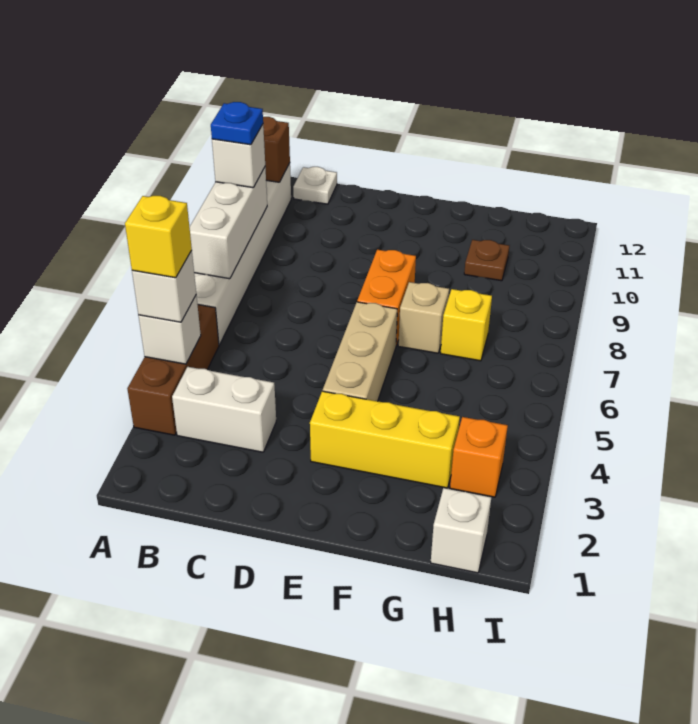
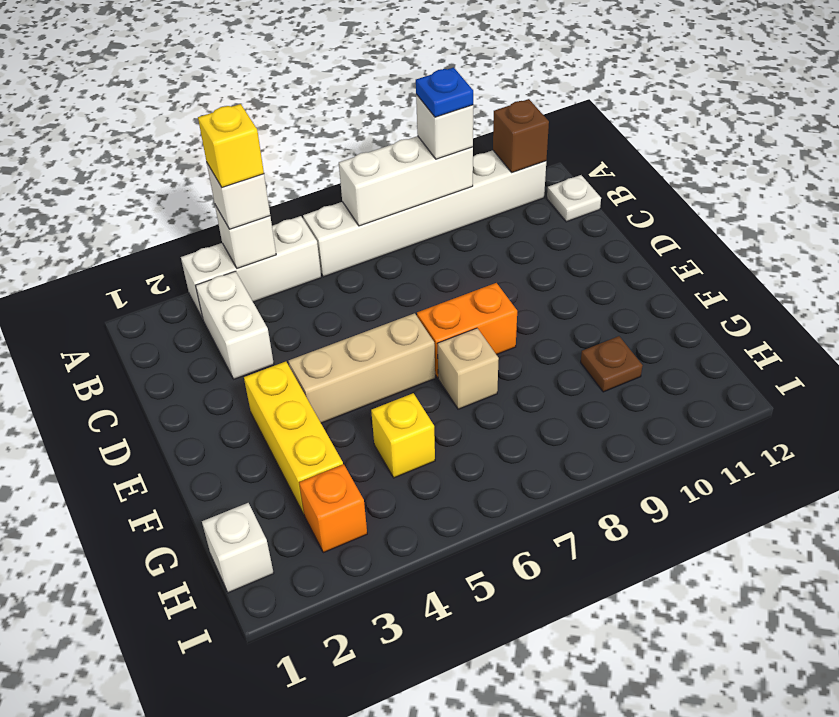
brown 1x3 brick [127,304,219,435] -> white 1x3 brick [181,216,321,319]
yellow 1x1 brick [441,289,492,361] -> yellow 1x1 brick moved to [371,393,435,478]

